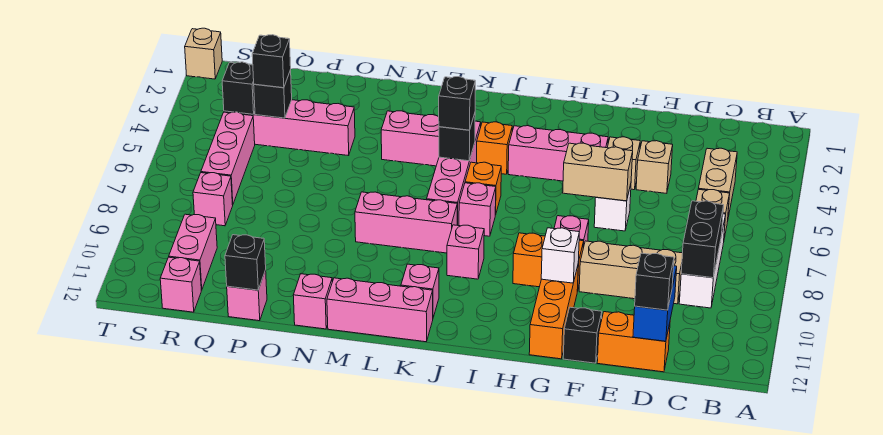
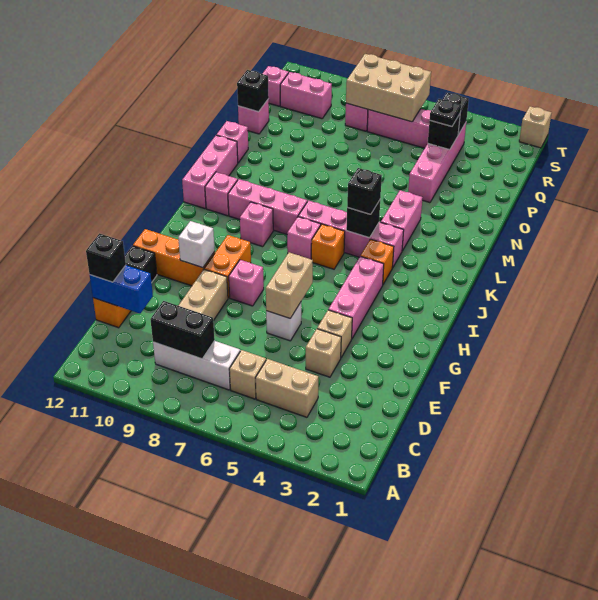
pink 1x3 brick [355,192,457,253] -> pink 1x3 brick turned to [228,179,307,234]
black 1x1 brick [252,35,291,88] -> black 1x1 plate [430,99,461,126]
none -> tan 2x3 brick [346,54,431,122]

